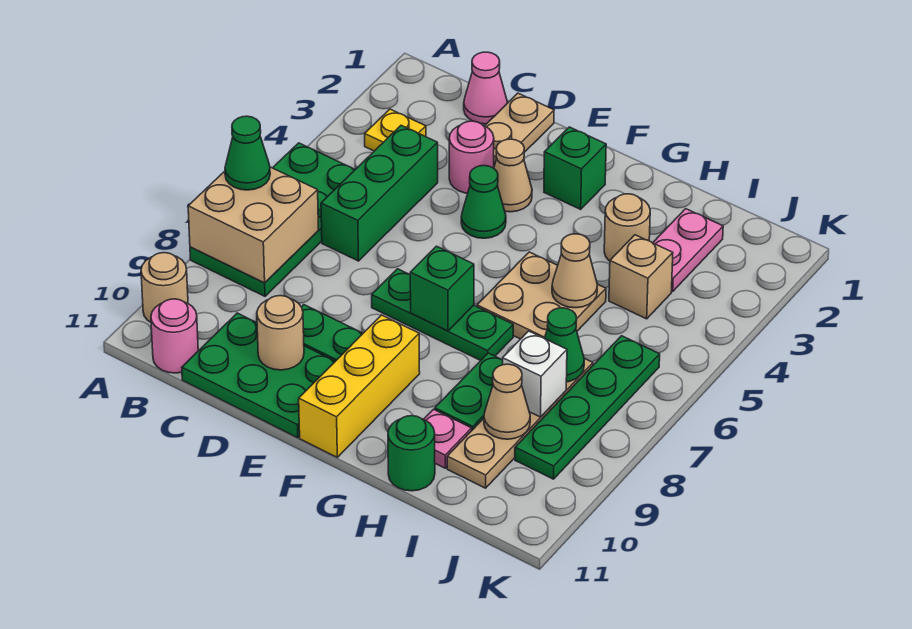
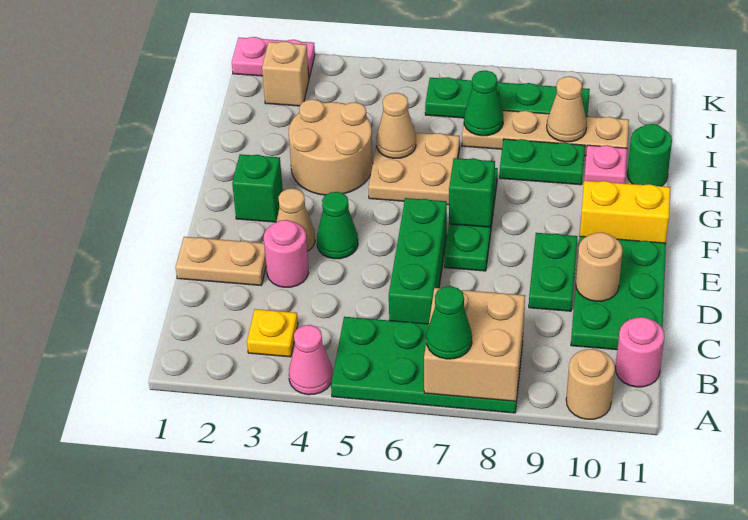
pink 1x1 cone [464,52,507,124] -> pink 1x1 cone moved to [289,325,333,395]
green 1x3 brick [321,125,438,261] -> green 1x3 brick turned to [389,198,447,324]
yellow 1x3 brick [299,315,420,457] -> yellow 1x2 brick [580,180,670,243]
tan 1x1 round brick [604,194,650,261] -> tan 2x2 round brick [289,99,373,195]
pink 1x2 plate [653,209,723,292] -> pink 1x2 plate moved to [232,37,315,78]
tan 1x1 brick [609,235,673,319] -> tan 1x1 brick moved to [262,41,309,106]
white 1x1 brick [503,331,567,417] -> none

